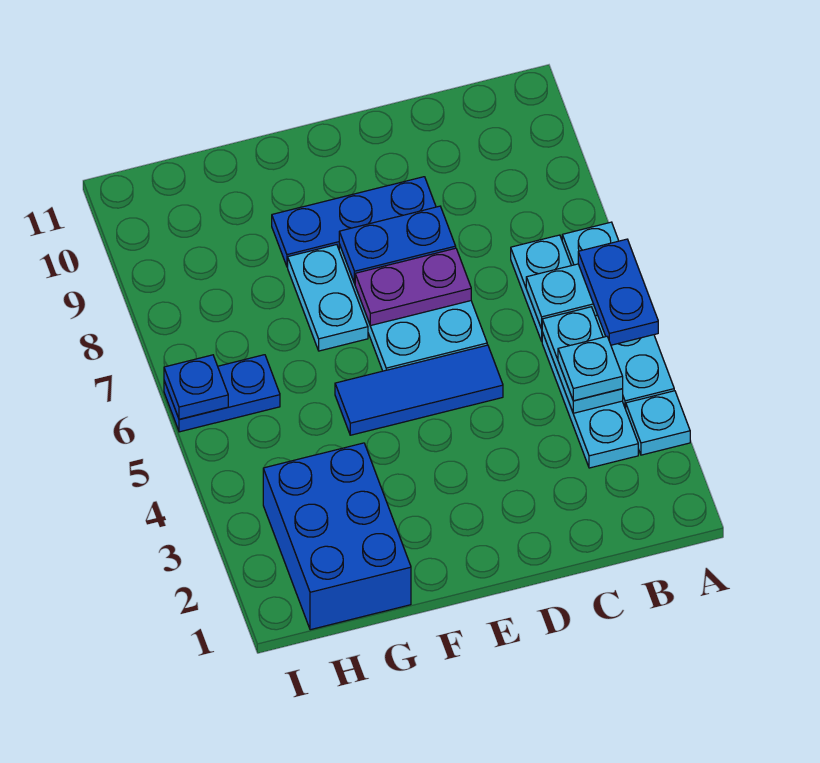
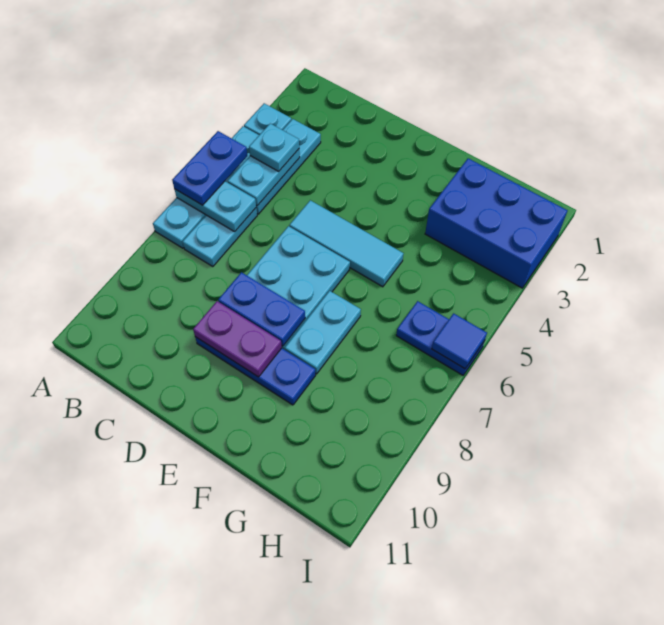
blue 1x3 tile [335,345,503,435] -> cyan 1x3 tile [289,200,403,287]
purple 1x2 plate [355,248,471,326] -> purple 1x2 plate moved to [193,301,282,377]
blue 2x3 brick [263,443,411,630] -> blue 2x3 brick turned to [425,158,568,288]
blue 1x1 plate [164,355,228,419] -> blue 1x1 tile [432,313,487,369]

